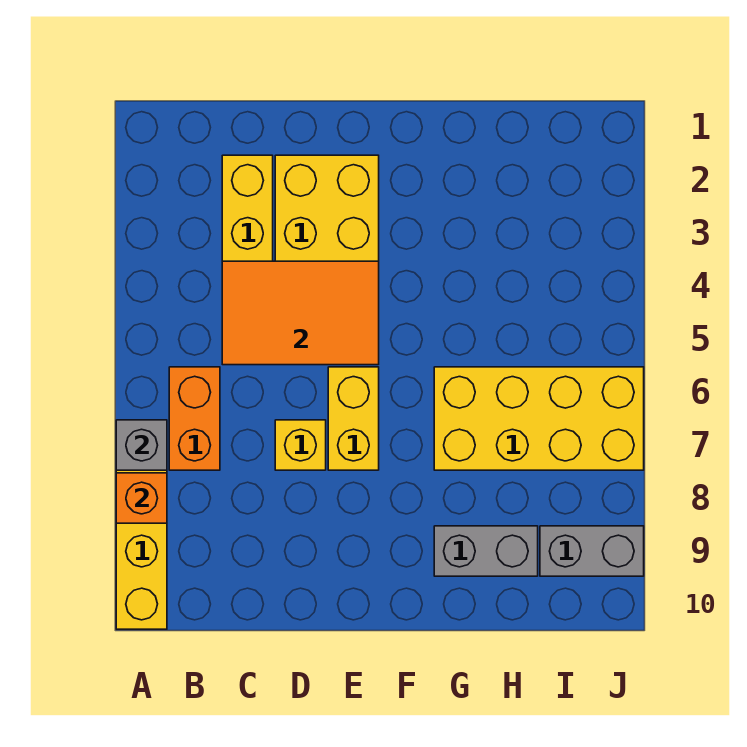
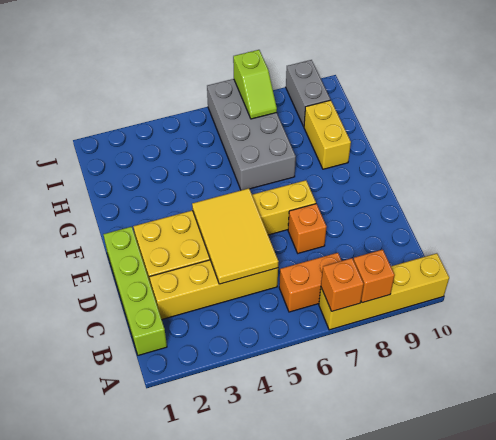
grey 1x1 brick [116,420,167,470] -> orange 1x1 brick [321,258,364,311]
none -> lime 1x4 brick [103,227,167,355]
orange 2x3 tile [222,261,379,365] -> yellow 2x3 tile [192,188,279,284]
yellow 1x1 brick [275,420,326,470] -> orange 1x1 brick [288,204,327,253]
yellow 2x4 brick [434,367,644,470] -> grey 2x4 brick [207,79,296,190]
grey 1x2 brick [434,526,538,576] -> yellow 1x2 brick [304,100,351,169]
none -> lime 1x2 slope [233,50,277,119]

